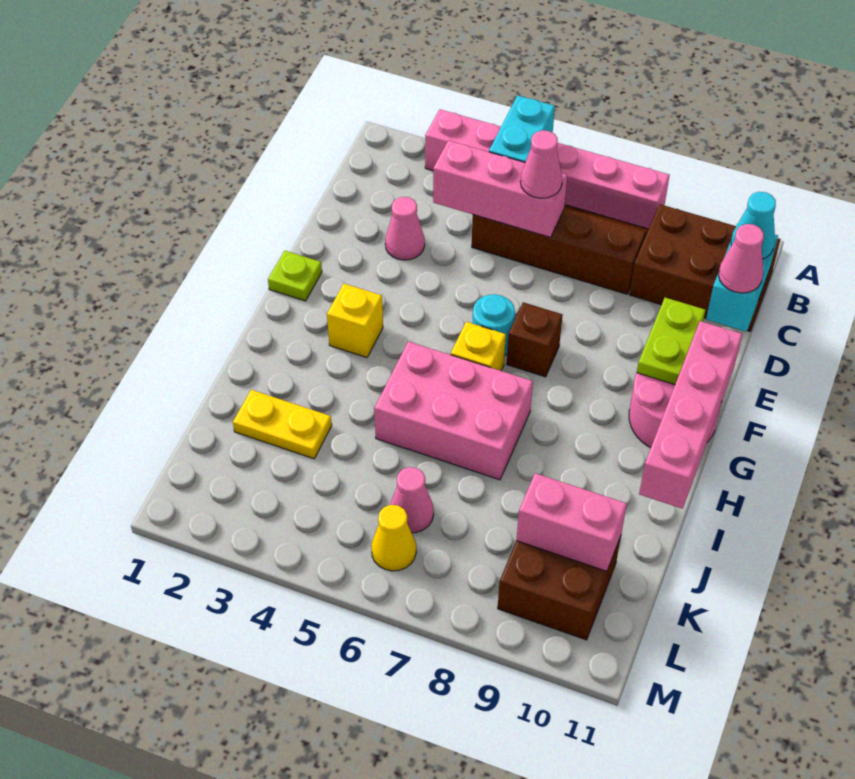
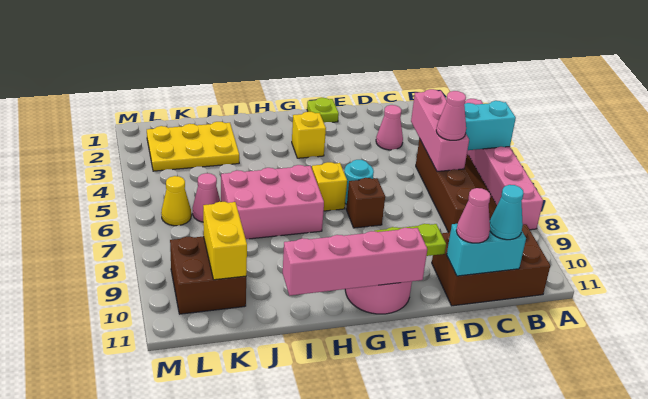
brown 2x3 brick [630,204,780,331] -> brown 2x3 brick turned to [432,224,550,306]
pink 2x3 brick [374,341,533,480] -> pink 2x3 brick turned to [221,165,324,239]
yellow 1x2 plate [233,390,332,459] -> yellow 2x3 plate [147,122,239,171]
pink 1x2 brick [516,473,627,571] -> yellow 1x2 brick [203,201,247,280]

